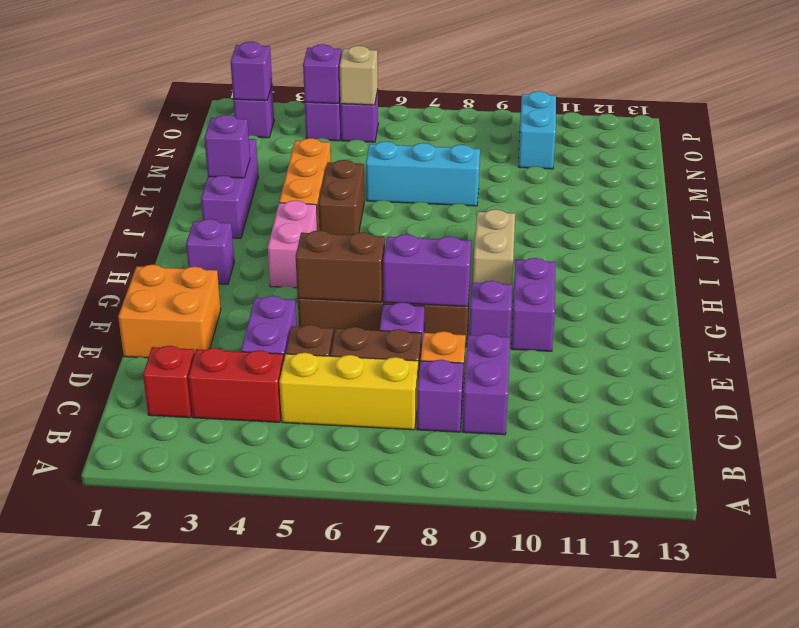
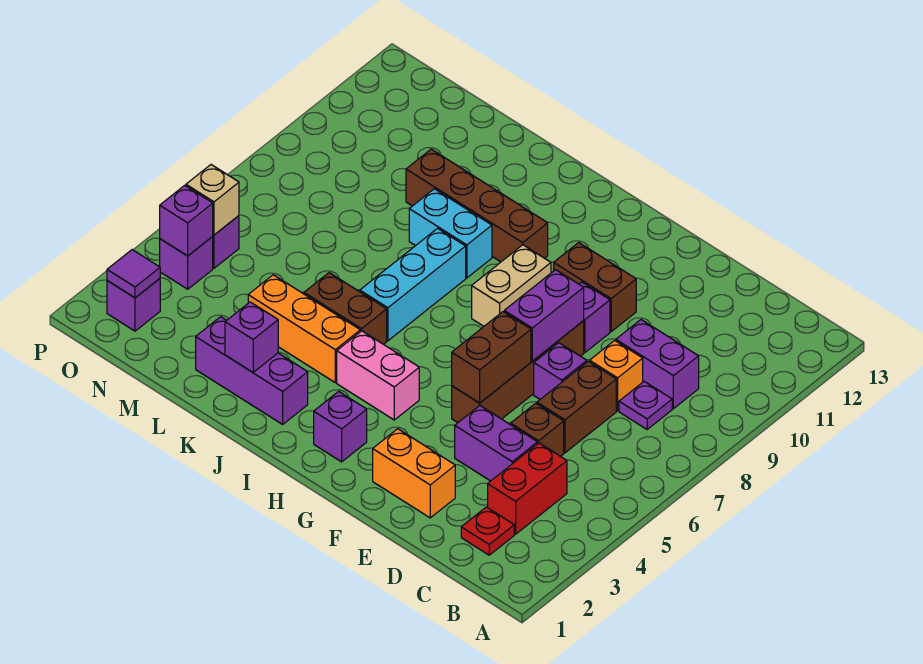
red 1x1 brick [143,346,195,418] -> red 1x1 plate [461,507,514,555]
yellow 1x3 brick [279,353,418,430] -> none
purple 1x1 brick [417,360,464,432] -> purple 1x1 plate [619,381,672,429]
orange 2x2 brick [118,265,221,358] -> orange 1x2 brick [373,429,455,518]
purple 1x2 brick [511,258,555,351] -> brown 1x2 brick [554,243,636,331]
tan 1x2 brick [473,209,515,284] -> tan 1x2 brick turned to [472,245,551,326]
none -> brown 1x4 brick [406,149,548,262]
cyan 1x3 brick [366,141,480,206] -> cyan 1x3 brick moved to [360,228,466,341]
cyan 1x2 brick [518,91,556,169] -> cyan 1x2 brick moved to [409,189,492,278]
purple 1x1 brick [231,42,272,101] -> purple 1x1 tile [107,250,160,298]

